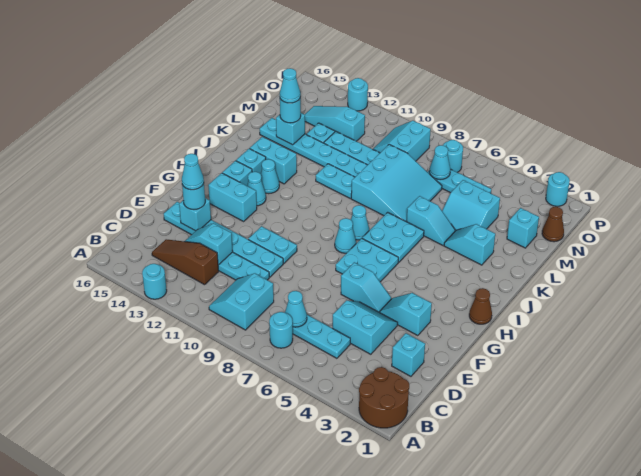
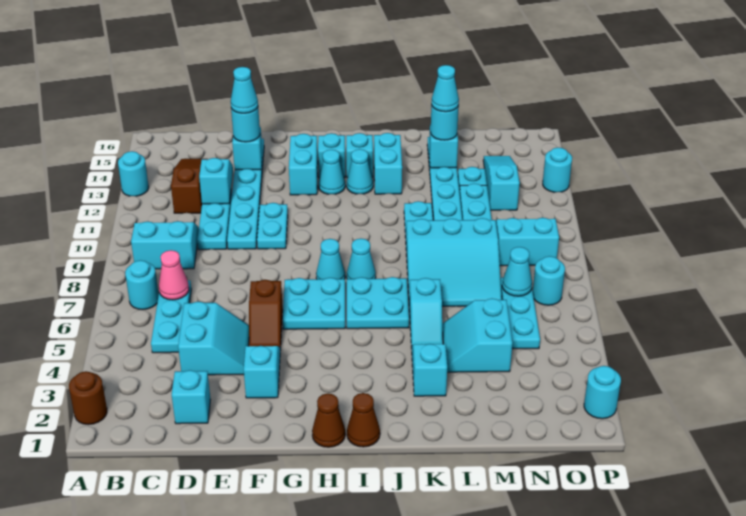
brown 2x2 round brick [359,367,409,428] -> brown 1x1 round brick [69,371,107,425]
cyan 1x1 cone [285,291,307,327] -> pink 1x1 cone [159,250,189,300]
cyan 1x2 slope [341,262,391,312] -> brown 1x2 slope [249,280,283,351]
cyan 1x1 brick [507,208,539,248] -> none
brown 1x1 cone [542,207,564,242] -> brown 1x1 cone moved to [347,393,380,447]

